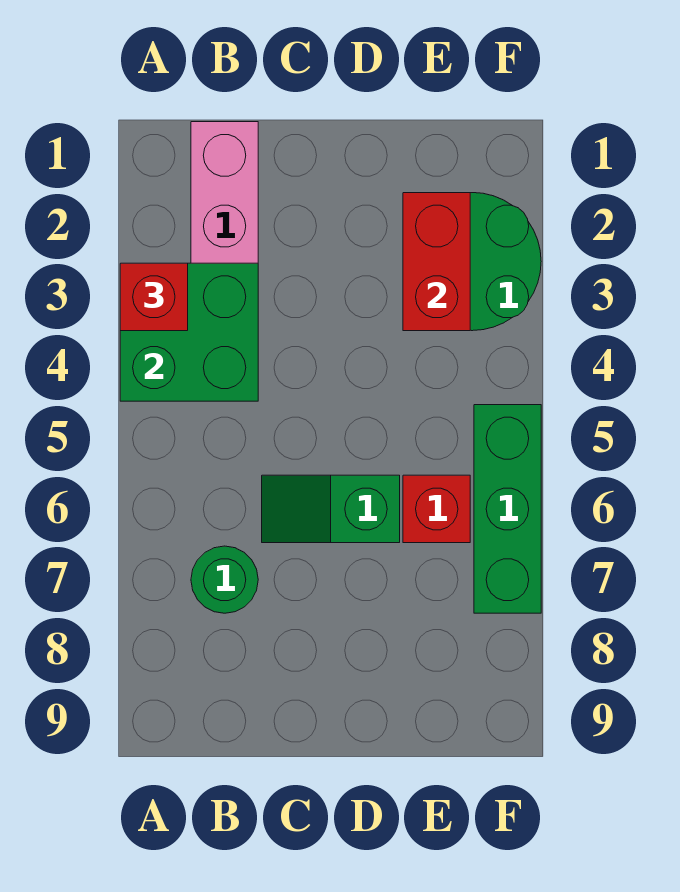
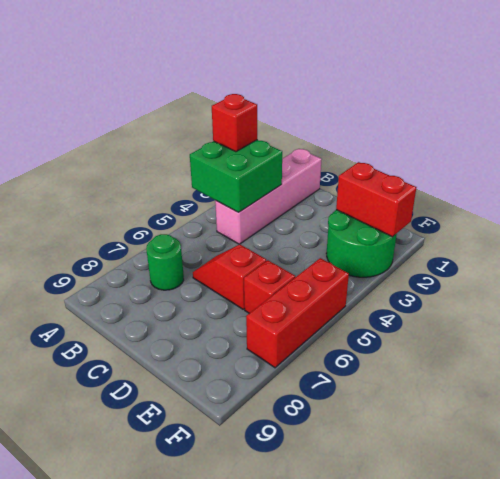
green 1x2 slope [262,475,400,543] -> red 1x2 slope [193,244,266,309]
red 1x2 brick [403,193,470,331] -> red 1x2 brick turned to [336,162,416,237]
green 1x3 brick [474,405,541,613] -> red 1x3 brick [246,258,349,368]

